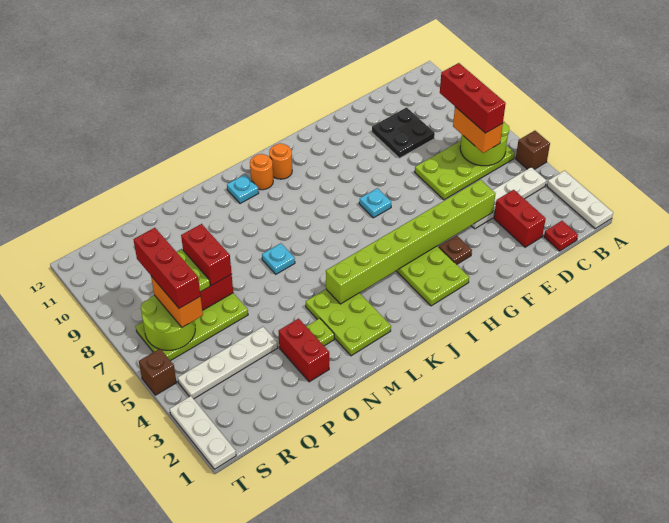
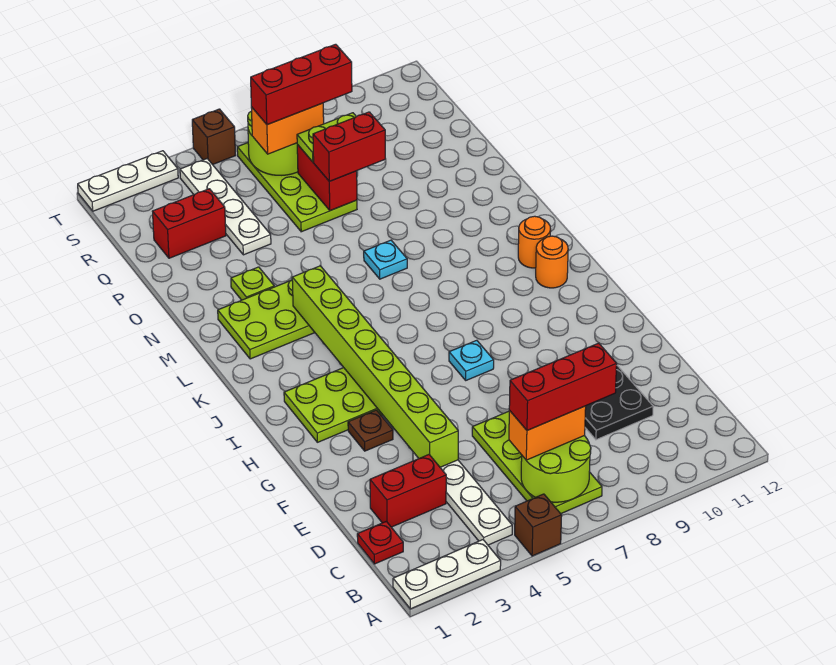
cyan 1x1 plate [227,174,259,204] -> none
red 1x2 brick [278,319,329,382] -> red 1x2 brick moved to [152,189,226,258]

